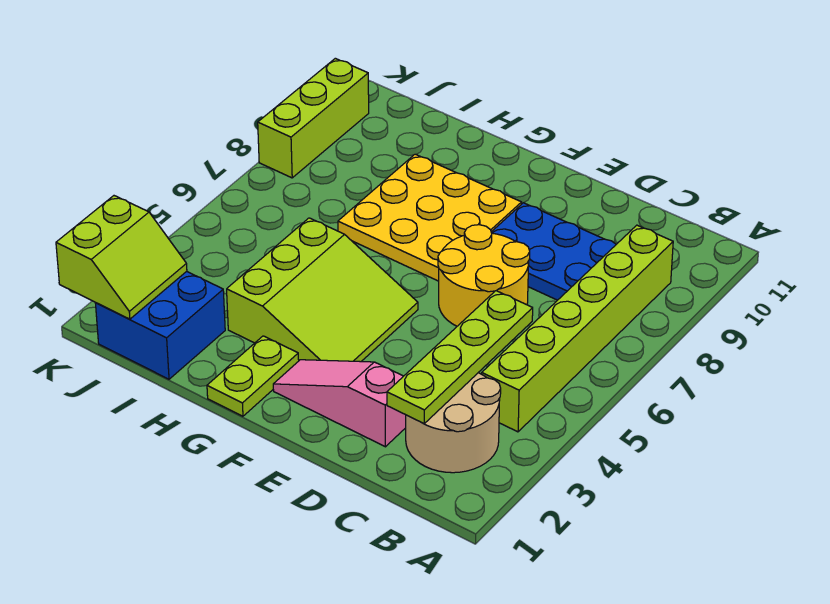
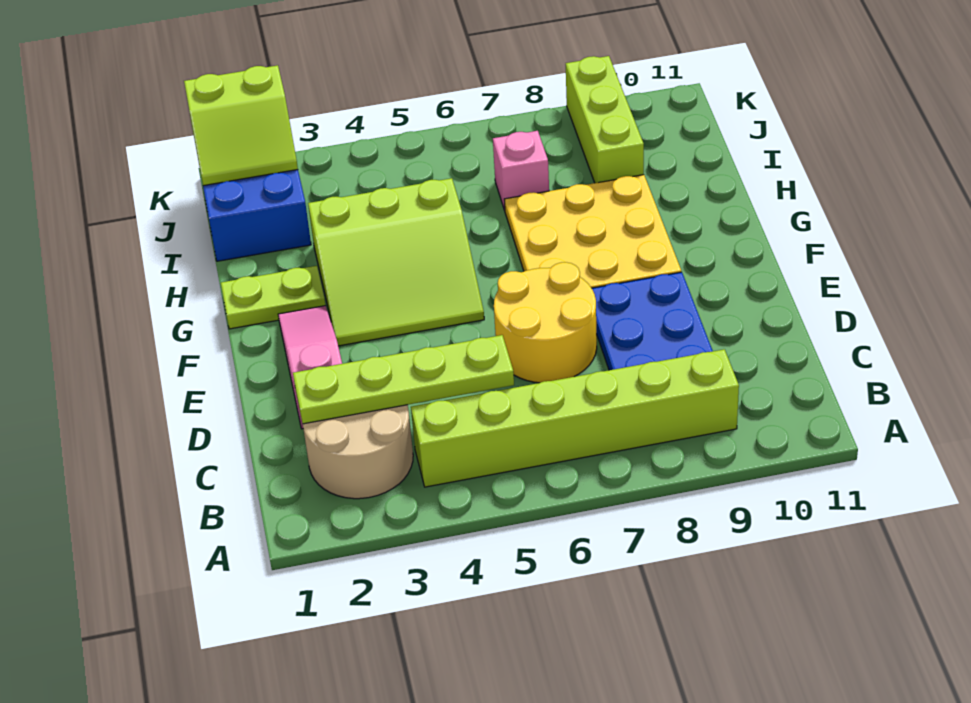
none -> pink 1x1 brick [493,131,549,210]
lime 1x3 brick [258,58,369,178] -> lime 1x3 brick turned to [566,56,644,183]

